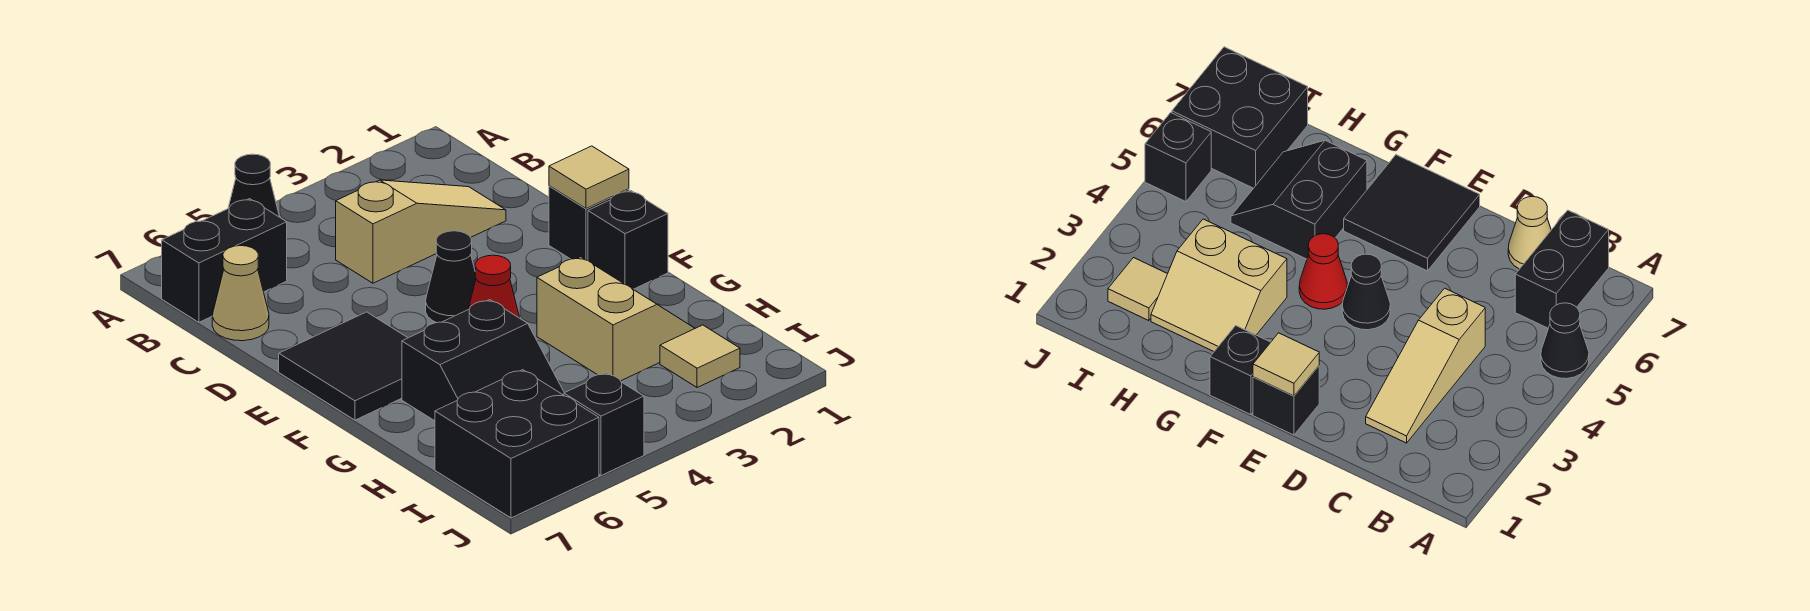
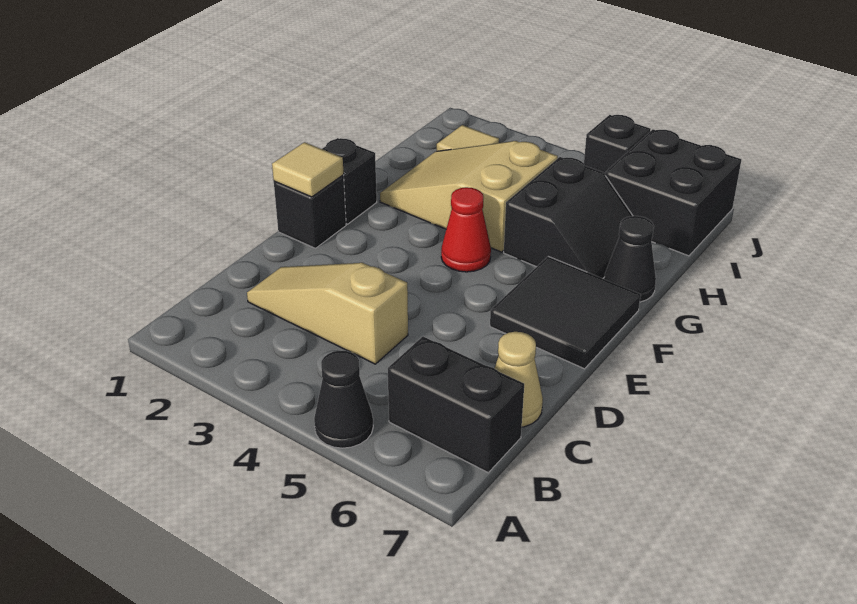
black 1x1 cone [426,231,476,323] -> black 1x1 cone moved to [604,216,656,302]
tan 2x2 slope [537,257,695,381] -> tan 2x3 slope [380,141,558,252]
black 2x2 slope [402,300,564,421] -> black 2x2 slope turned to [504,157,633,278]

